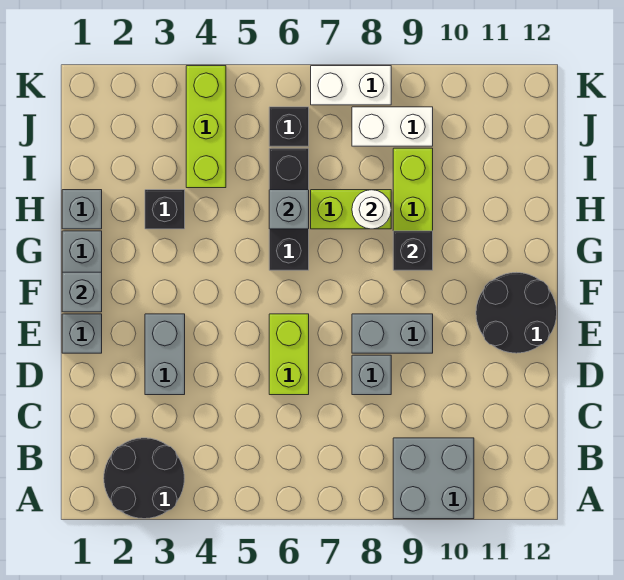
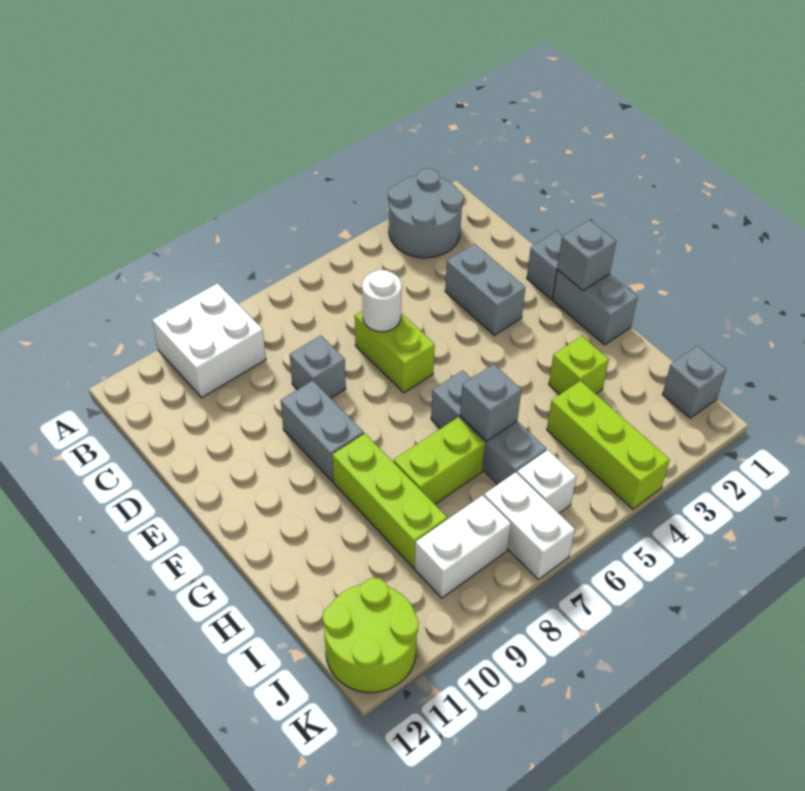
black 2x2 round brick [104,438,184,519] -> grey 2x2 round brick [388,169,463,258]
grey 2x2 brick [393,438,474,519] -> white 2x2 brick [152,283,266,398]
grey 1x2 brick [352,314,433,353] -> grey 1x2 brick turned to [281,380,364,481]
black 2x2 round brick [476,272,557,353] -> none
black 1x3 brick [269,148,309,270] -> grey 1x3 brick [431,370,546,485]
black 1x1 brick [393,231,433,270] -> none
grey 1x1 brick [62,190,102,229] -> grey 1x1 brick moved to [662,346,726,418]
black 1x1 brick [145,190,185,229] -> lime 1x1 brick [549,336,609,394]
white 1x1 round brick [352,190,391,229] -> white 1x1 round brick moved to [362,270,402,332]
black 1x1 brick [269,107,309,146] -> white 1x1 brick [517,450,576,513]
none -> lime 2x2 round brick [323,578,419,693]
white 1x2 brick [311,66,391,105] -> white 1x2 brick turned to [484,472,575,580]

